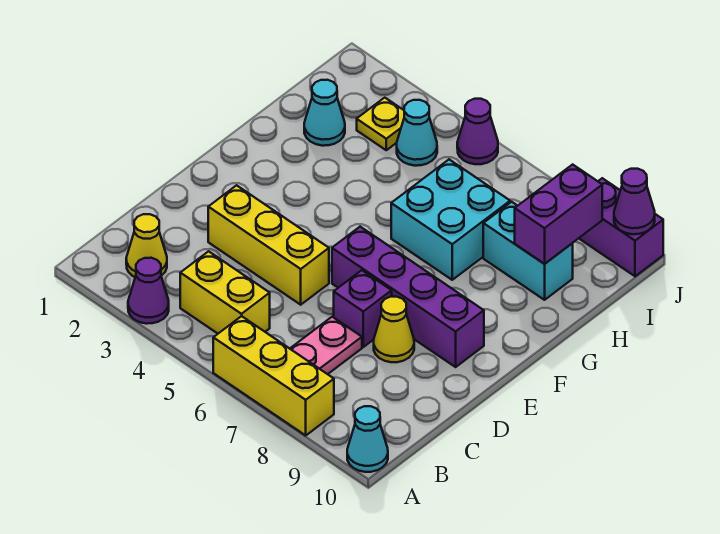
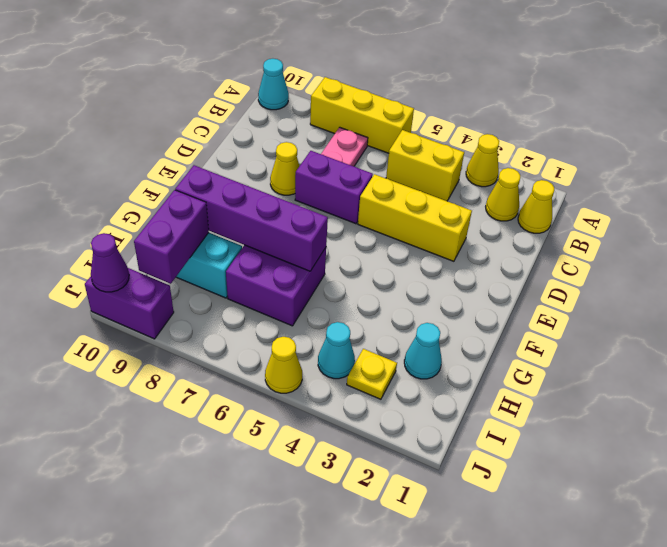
purple 1x1 cone [128,258,169,324] -> yellow 1x1 cone [466,134,499,187]
none -> yellow 1x1 cone [518,180,554,233]
purple 1x1 brick [334,270,392,347] -> purple 1x2 brick [295,151,373,224]
purple 1x4 brick [332,227,484,367] -> purple 1x4 brick moved to [175,165,328,271]
cyan 2x2 brick [391,160,510,280] -> purple 2x2 brick [226,245,326,326]
purple 1x1 cone [457,99,498,164] -> yellow 1x1 cone [265,337,302,393]

